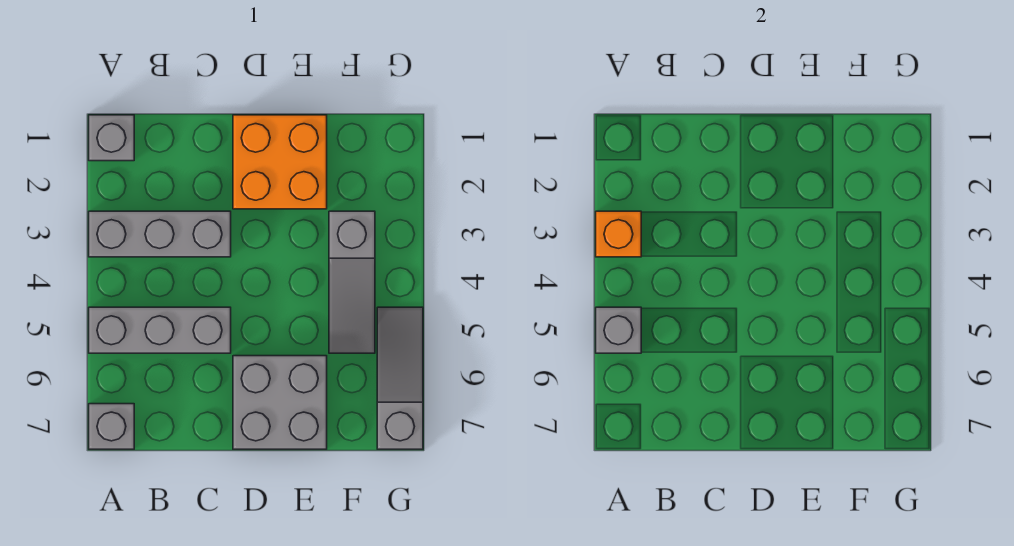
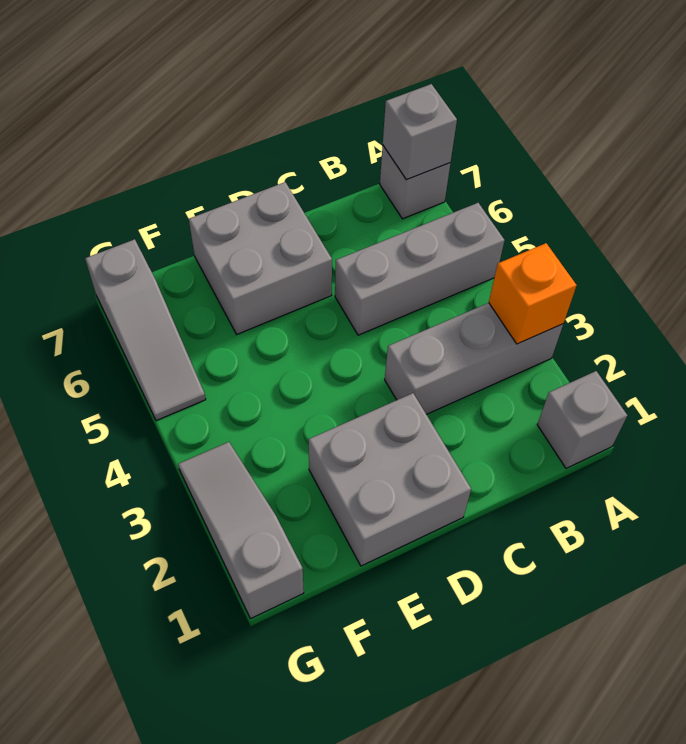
grey 1x1 brick [596,307,641,353] -> grey 1x1 brick moved to [383,84,457,180]
orange 2x2 brick [233,115,327,209] -> grey 2x2 brick [308,393,471,566]
grey 1x3 slope [329,211,375,353] -> grey 1x3 slope moved to [178,442,304,619]

